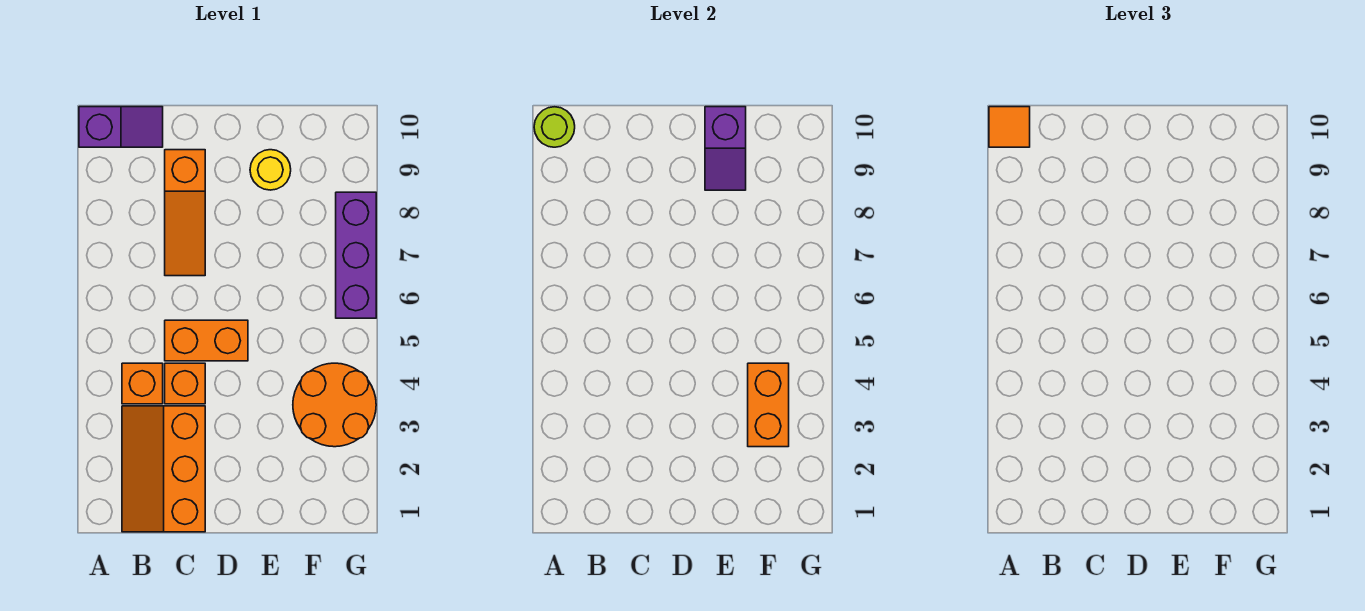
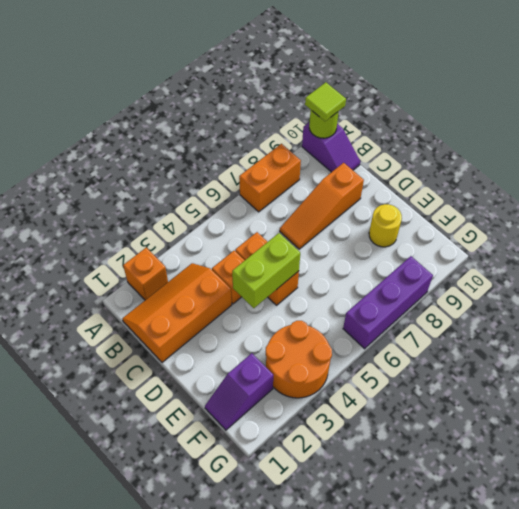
orange 1x1 tile [989,107,1030,147] -> lime 1x1 tile [305,82,346,121]
orange 1x1 brick [122,363,163,404] -> orange 1x1 brick moved to [123,248,168,300]
none -> lime 1x2 brick [232,233,300,308]
purple 1x2 slope [705,107,746,190] -> purple 1x2 slope moved to [205,353,273,430]
orange 1x2 brick [748,363,789,447] -> orange 1x2 brick moved to [239,144,301,212]

